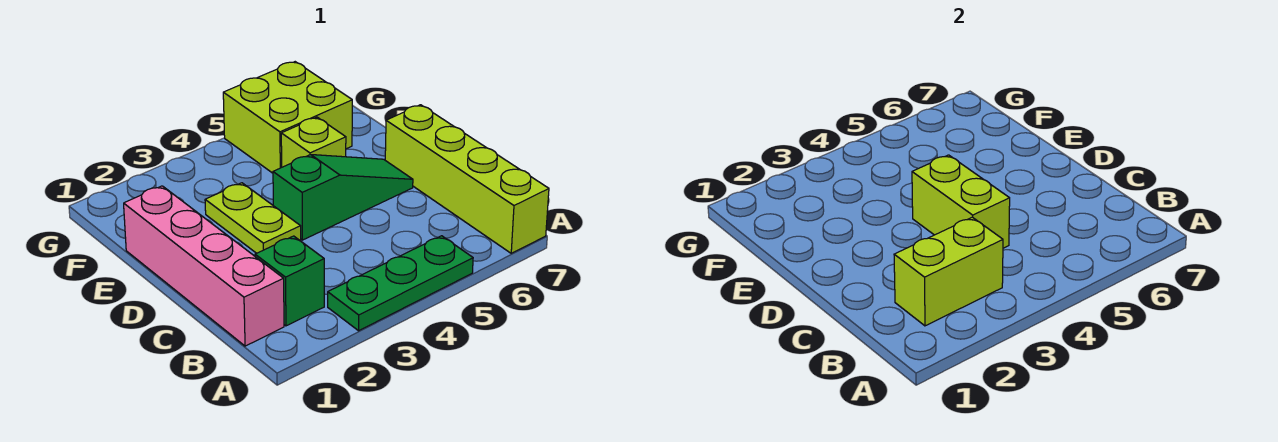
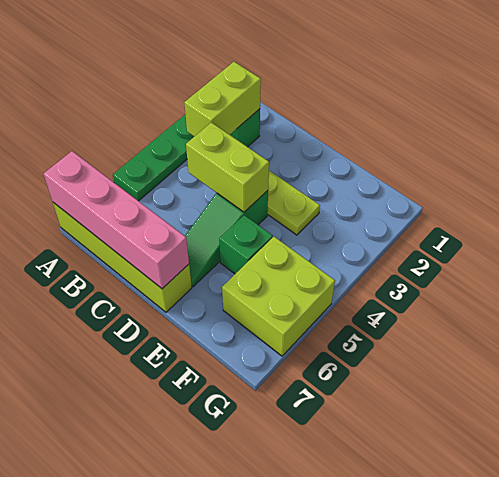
pink 1x4 brick [124,186,284,346] -> pink 1x4 brick moved to [44,151,189,289]
lime 1x1 brick [281,117,346,167] -> green 1x1 brick [219,215,273,274]

